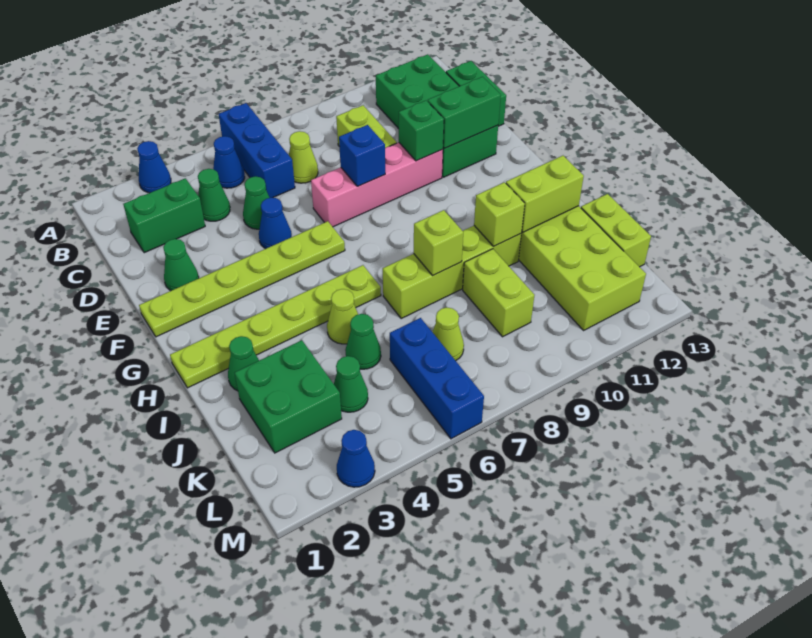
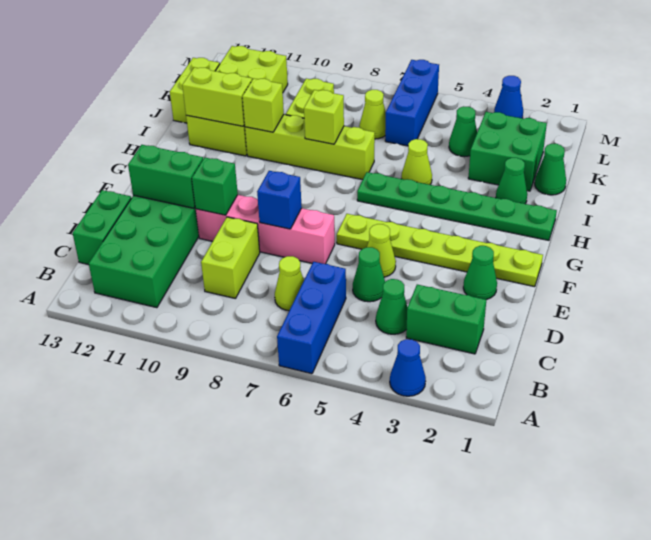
blue 1x1 cone [213,136,245,188] -> none
blue 1x1 cone [259,198,292,249] -> lime 1x1 cone [367,224,396,277]
lime 1x6 plate [170,265,381,388] -> green 1x6 plate [357,172,557,240]
green 1x1 cone [345,314,381,369] -> green 1x1 cone moved to [535,144,566,195]

